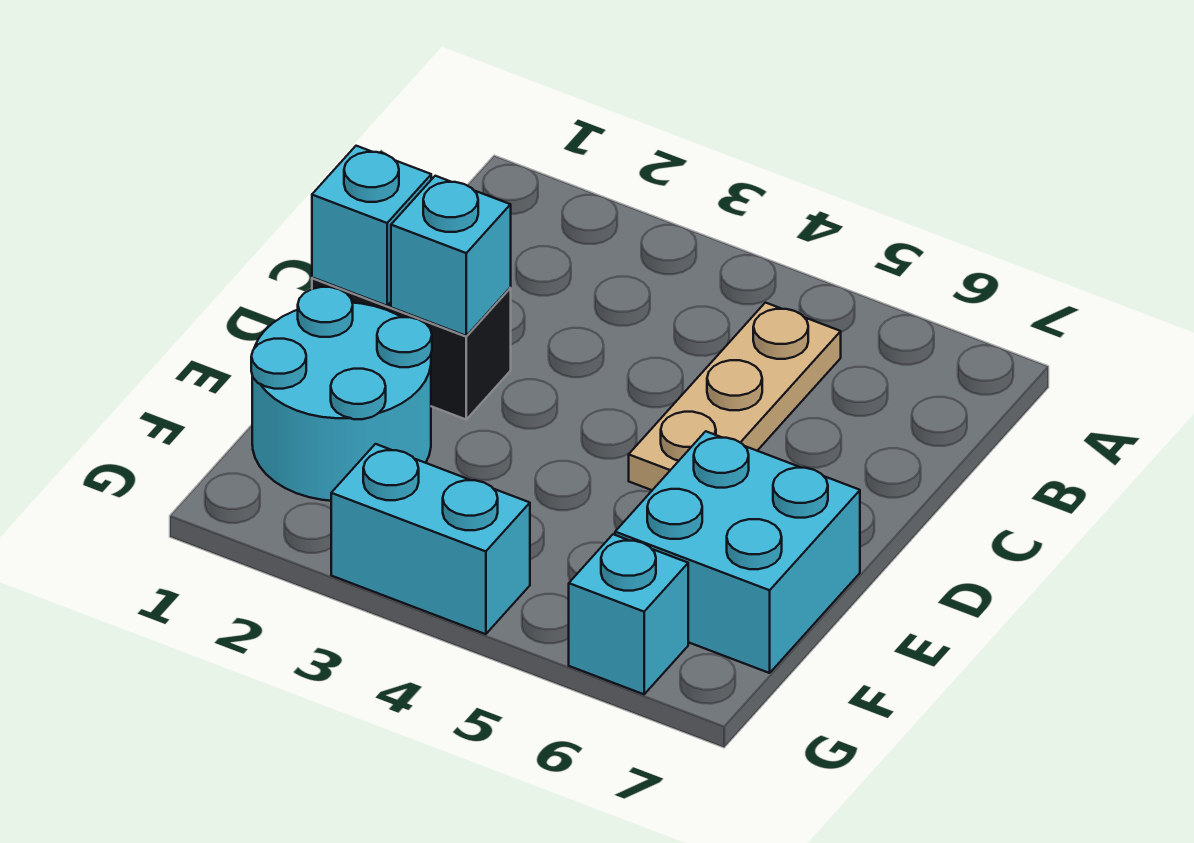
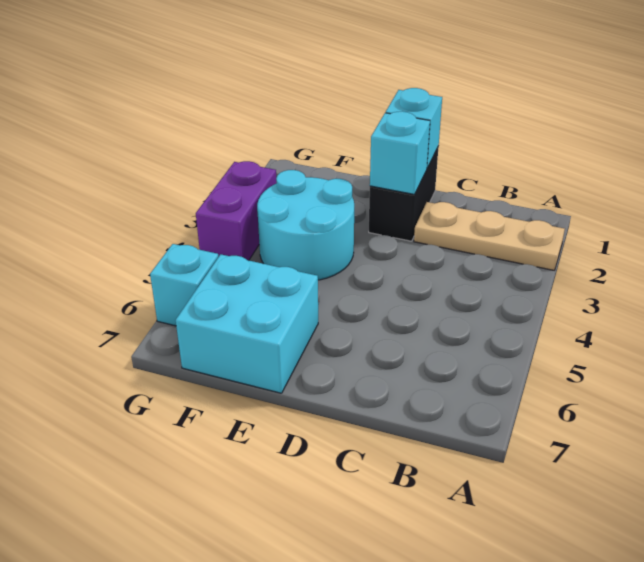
tan 1x3 plate [629,303,841,490] -> tan 1x3 plate moved to [414,202,565,270]
cyan 2x2 round brick [251,287,432,501] -> cyan 2x2 round brick moved to [257,170,354,280]
cyan 1x2 brick [331,444,530,634] -> purple 1x2 brick [196,161,277,260]

